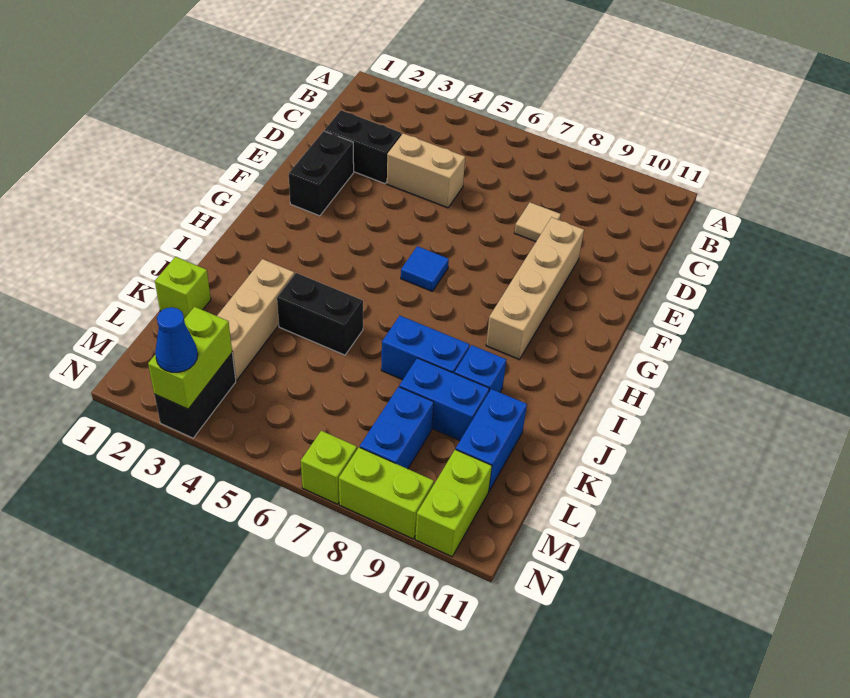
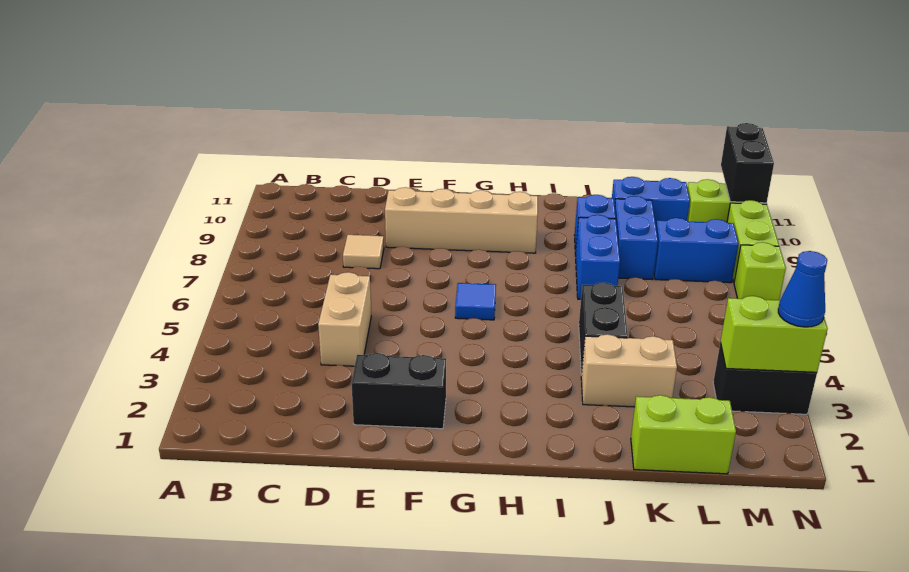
black 1x2 brick [325,110,401,184] -> black 1x2 brick moved to [721,123,774,203]
tan 1x3 brick [217,259,294,380] -> tan 1x2 brick [581,334,677,407]
lime 1x1 brick [155,257,211,319] -> lime 1x2 brick [631,395,736,474]

